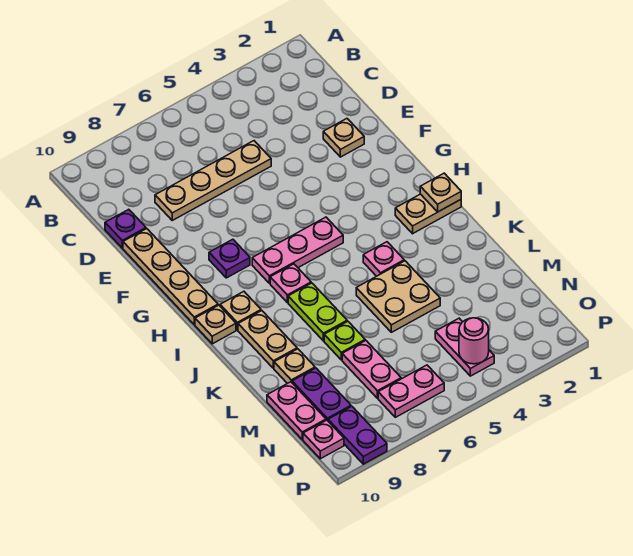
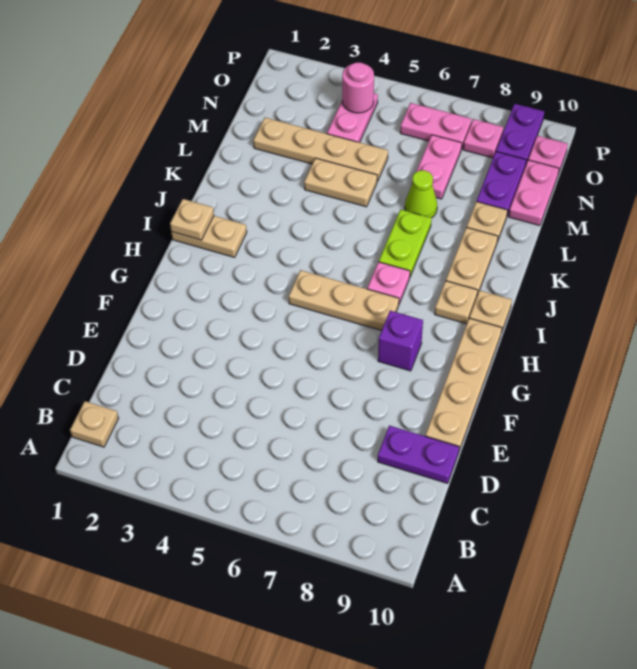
tan 1x4 plate [155,141,271,220] -> tan 1x4 plate moved to [253,118,388,182]
purple 1x1 plate [105,209,146,248] -> purple 1x2 plate [378,425,459,484]
tan 1x1 plate [323,119,364,157] -> tan 1x1 plate moved to [70,401,119,447]
purple 1x1 plate [209,239,250,278] -> purple 1x1 brick [378,311,423,371]
pink 1x3 plate [252,217,343,283] -> tan 1x3 plate [289,270,399,331]
pink 1x1 plate [363,242,404,276] -> pink 1x1 plate moved to [463,119,503,158]
tan 2x2 plate [356,261,440,332] -> tan 1x2 plate [304,158,377,207]
lime 1x1 plate [324,321,365,360] -> lime 1x1 cone [405,170,437,218]

